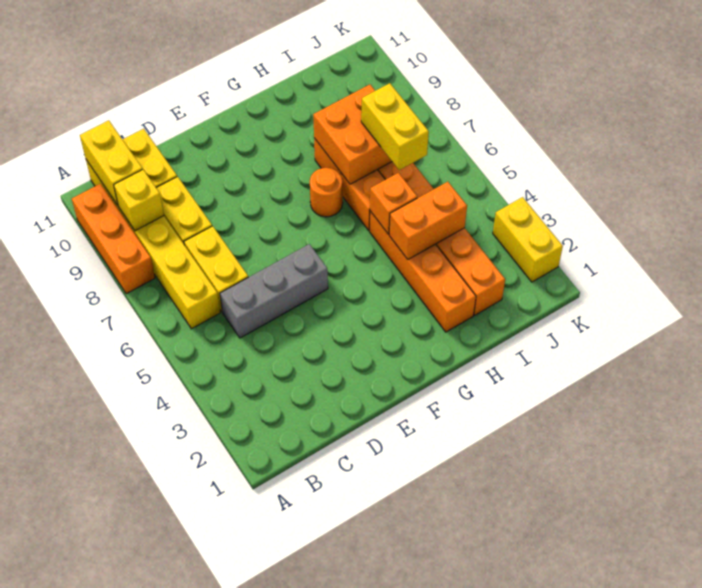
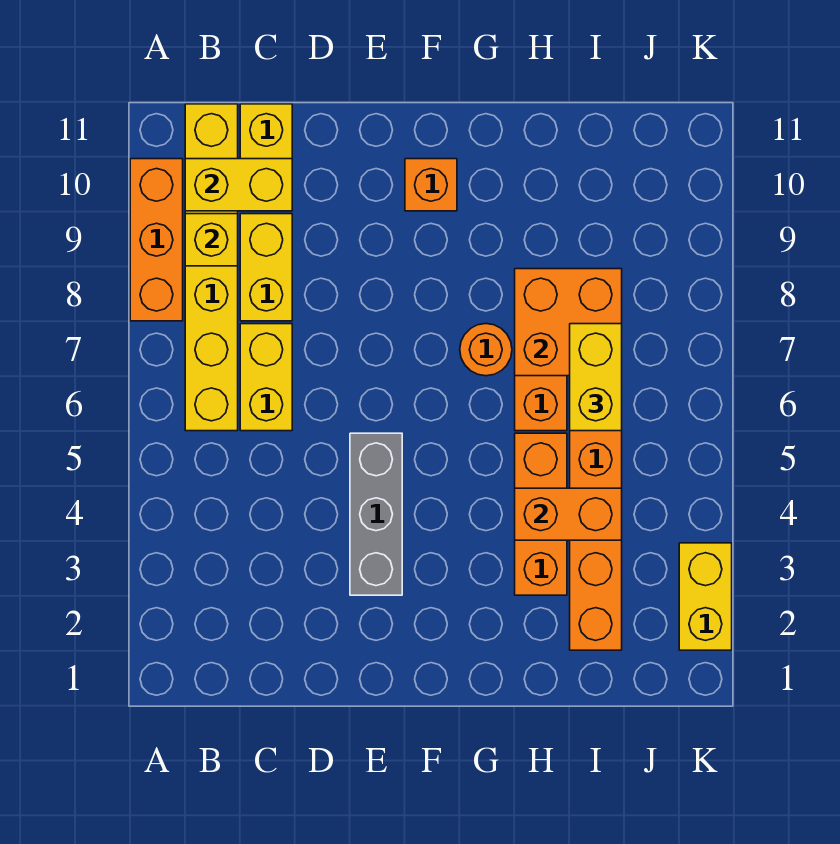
yellow 1x2 brick [80,120,143,205] -> yellow 1x2 brick turned to [185,159,292,211]
grey 1x3 brick [220,244,328,338] -> grey 1x3 brick turned to [350,433,402,595]
orange 1x4 brick [370,211,476,332] -> orange 1x3 brick [515,433,567,595]
orange 1x1 brick [370,173,417,234] -> orange 1x1 brick moved to [405,159,457,211]

